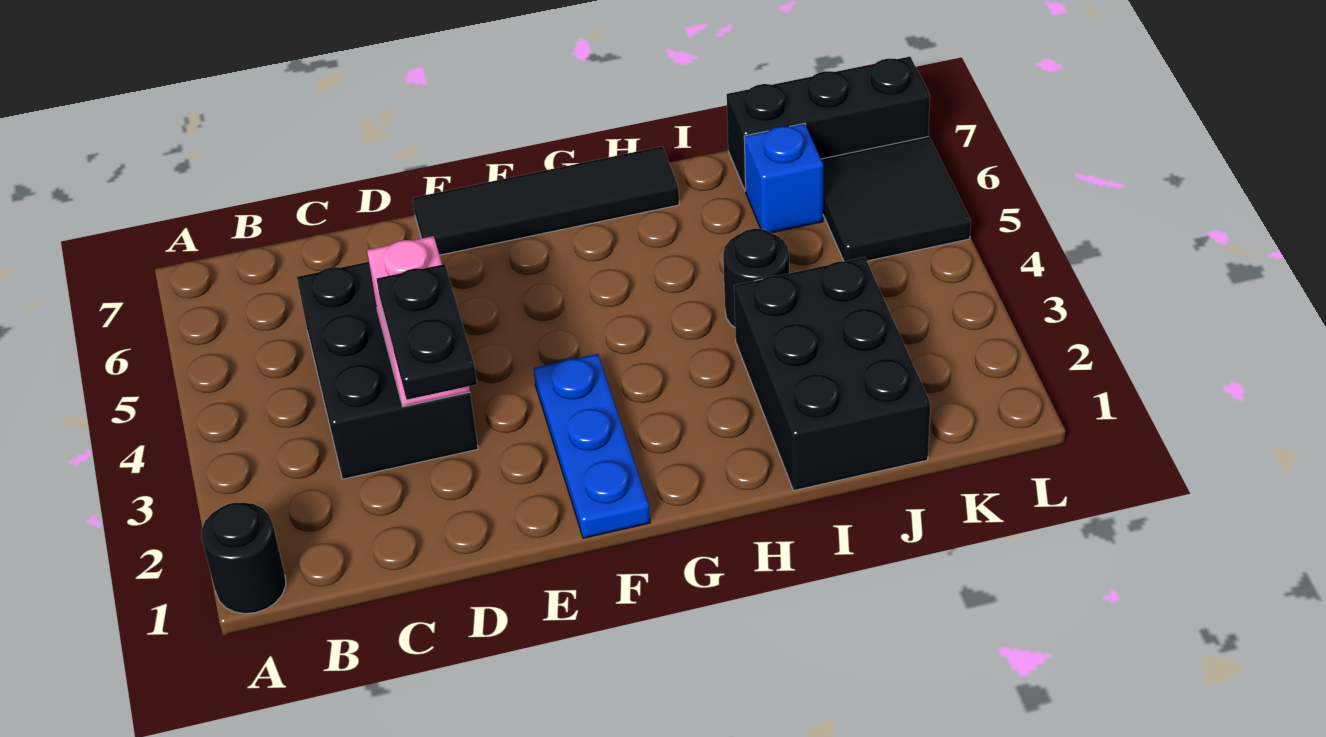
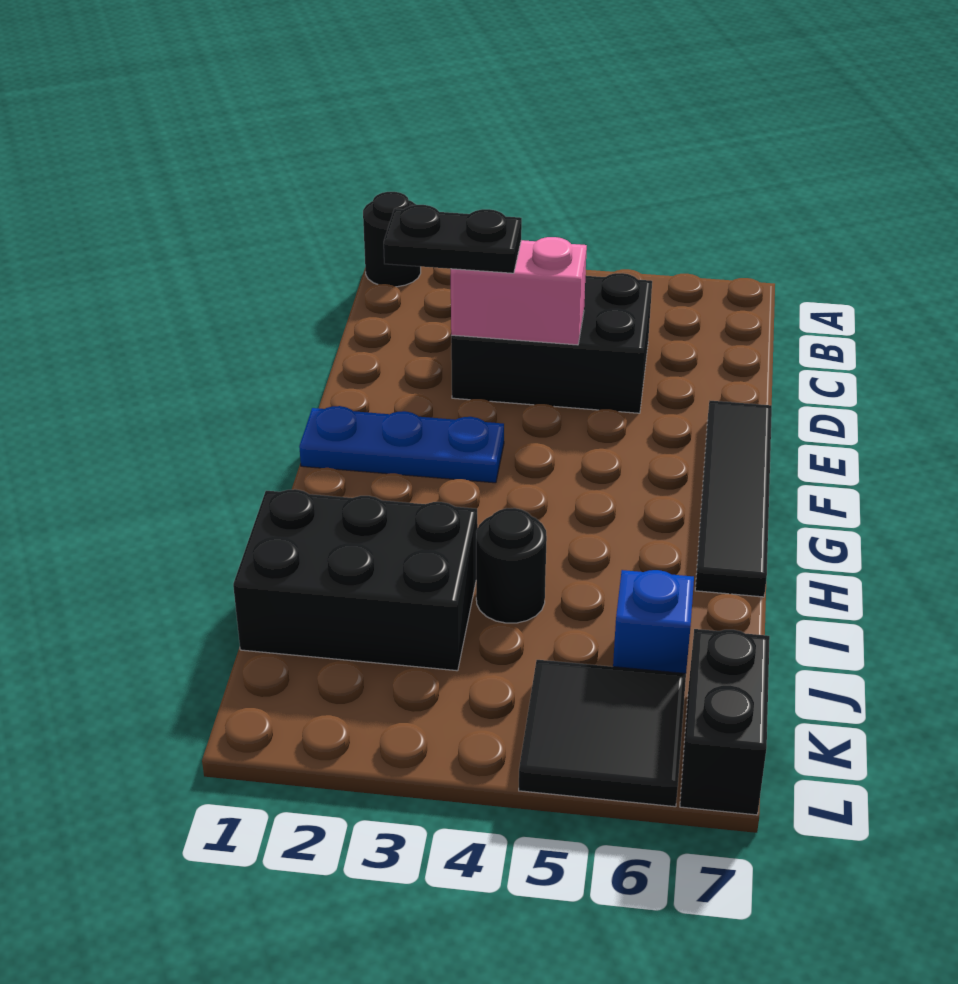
black 1x3 brick [727,57,930,191] -> black 1x2 brick [680,629,770,815]

